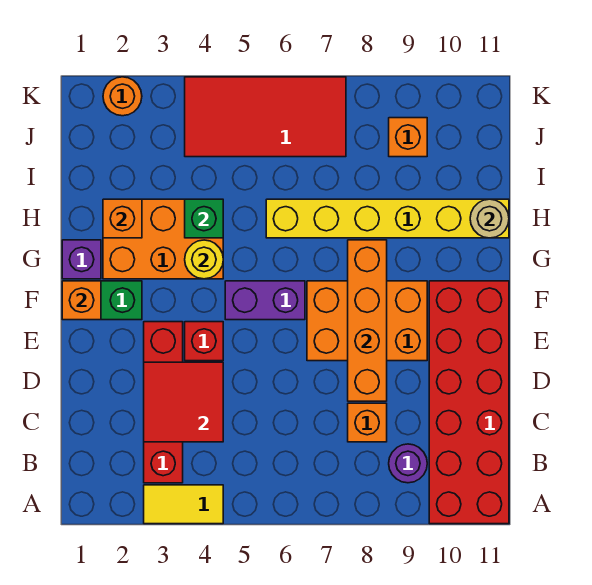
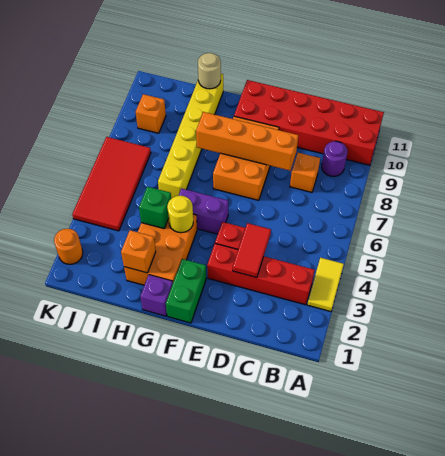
red 2x2 tile [144,362,223,442] -> red 1x2 tile [233,223,271,278]
orange 1x1 brick [62,281,101,320] -> none
purple 1x2 brick [225,281,305,320] -> purple 1x2 brick turned to [179,188,228,234]

